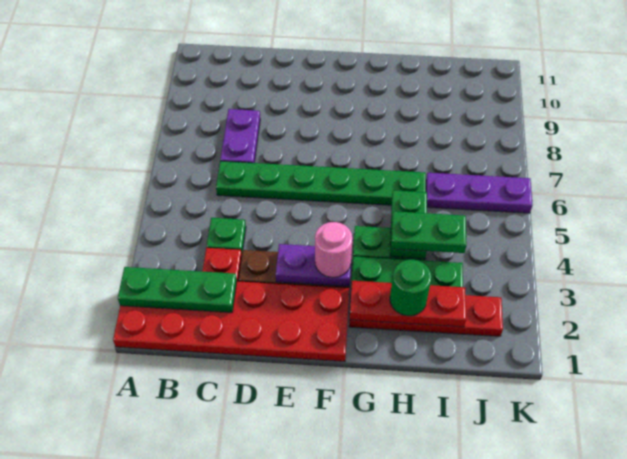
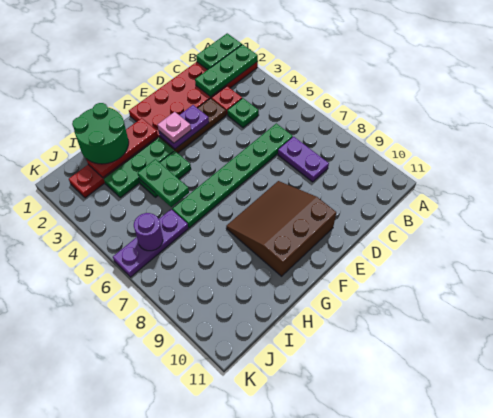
none -> brown 3x3 slope [226,181,336,276]
pink 1x1 round brick [315,222,352,278] -> pink 1x1 plate [158,112,191,143]
green 1x1 round brick [390,259,432,316] -> green 2x2 round brick [72,103,129,164]
green 1x2 plate [391,211,467,253] -> green 1x2 plate moved to [196,33,242,70]
none -> purple 1x1 round brick [134,213,163,251]

